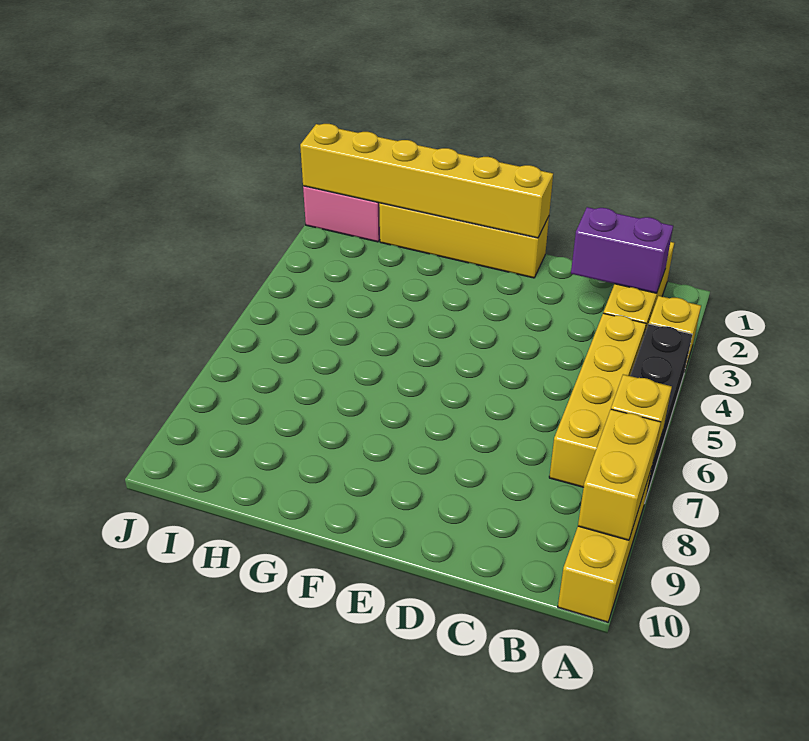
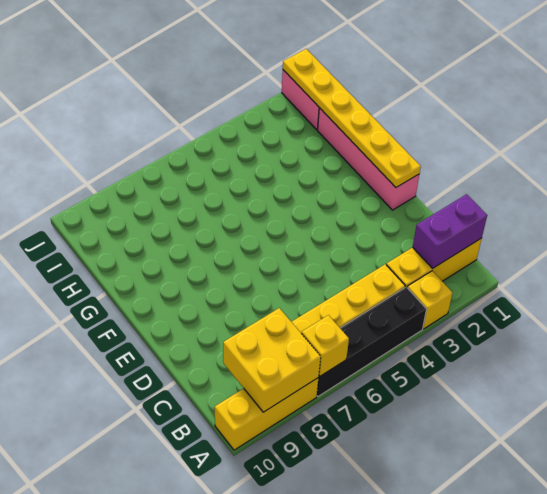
yellow 1x2 brick [578,409,661,540] -> yellow 2x2 brick [223,308,321,412]
purple 1x2 brick [571,207,673,293] -> purple 1x2 brick turned to [413,194,487,269]
yellow 1x4 brick [379,203,549,278] -> pink 1x4 brick [318,108,419,210]
yellow 1x6 brick [300,124,553,238] -> yellow 1x6 plate [283,49,421,187]

